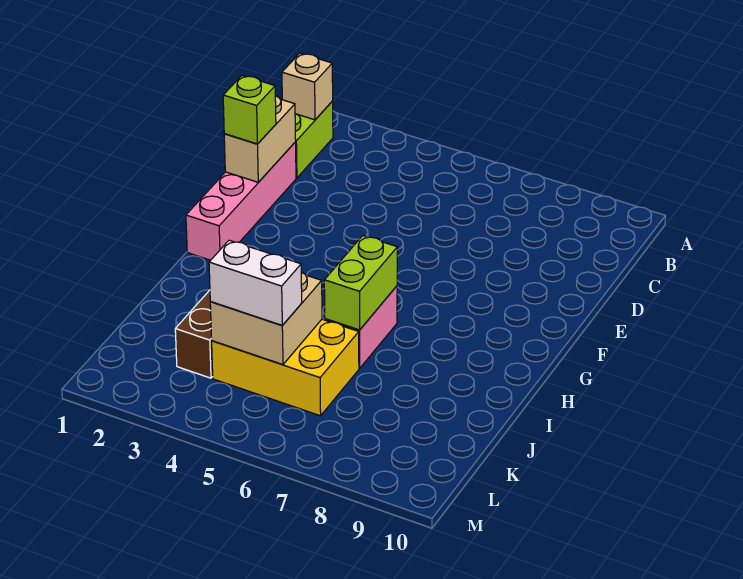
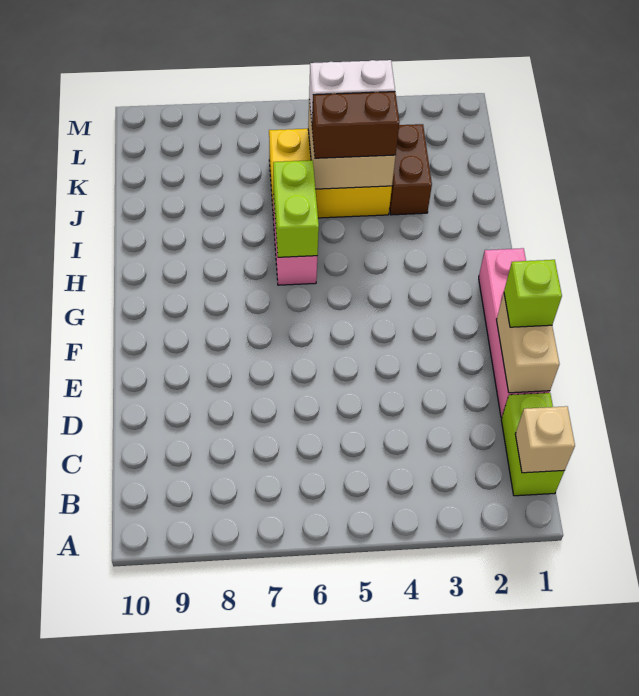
none -> brown 1x2 brick [312,92,399,158]

